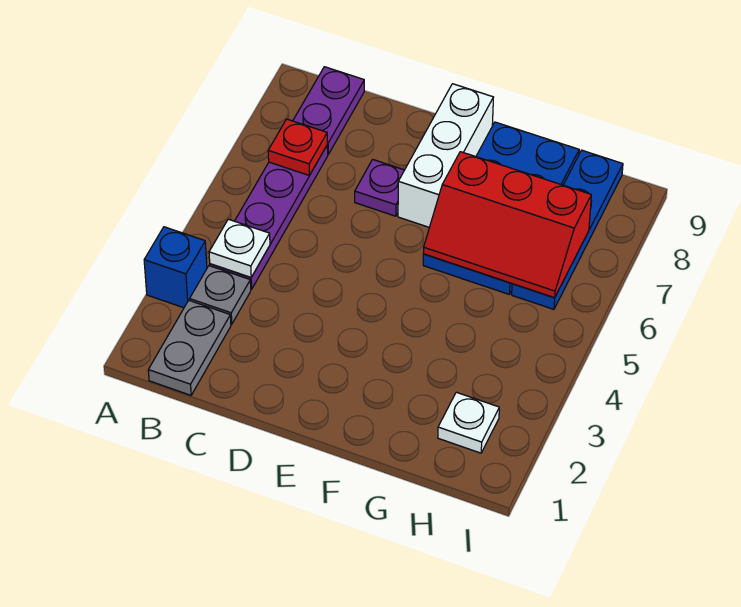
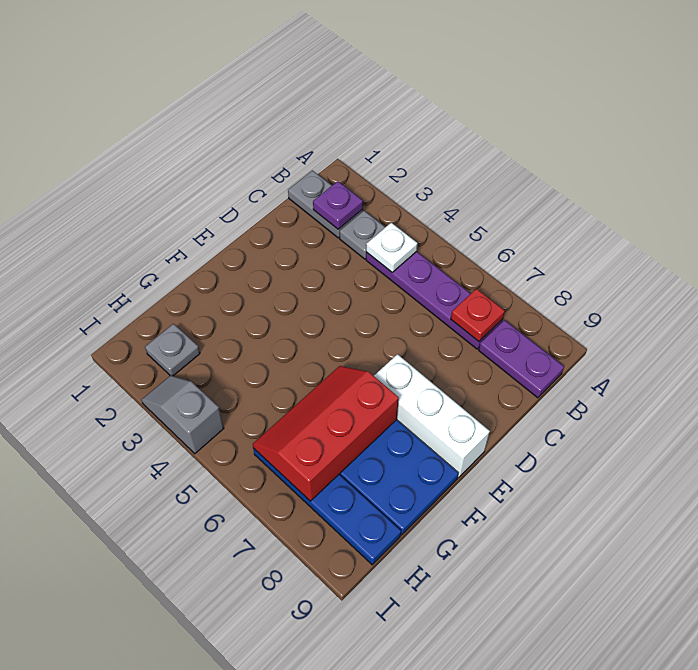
blue 1x1 brick [144,227,207,308] -> none
purple 1x1 plate [355,160,404,216] -> purple 1x1 plate moved to [313,181,363,229]
white 1x1 plate [438,392,499,453] -> grey 1x1 plate [145,324,200,376]
none -> grey 1x2 slope [142,376,224,454]

